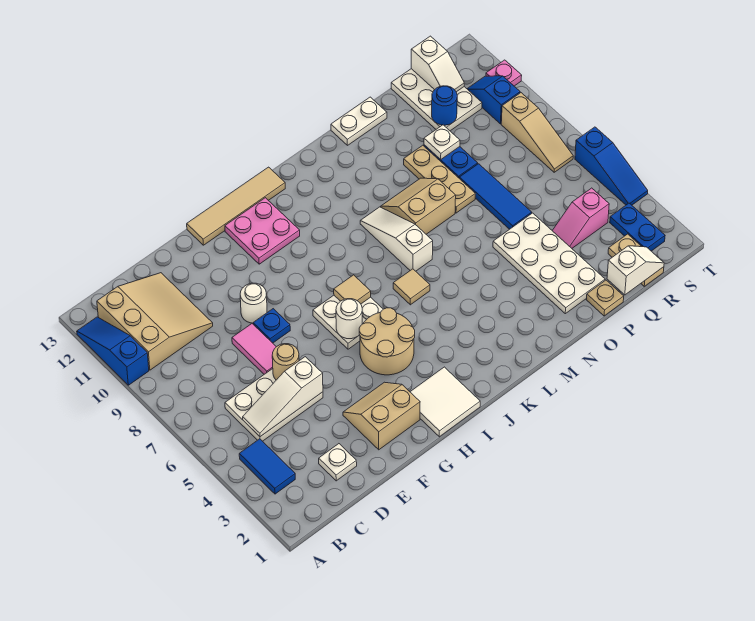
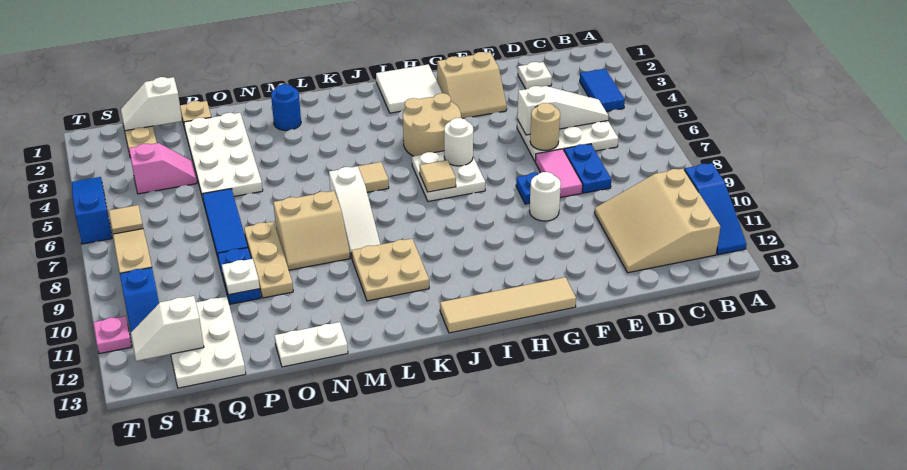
pink 2x2 plate [225,198,300,264] -> none
none -> tan 2x2 plate [352,239,429,301]
blue 1x1 round brick [432,86,457,125] -> blue 1x1 round brick moved to [271,84,301,131]
white 1x2 slope [411,36,464,92] -> white 1x2 slope turned to [131,296,204,361]
blue 1x2 plate [610,203,665,251] -> blue 1x2 plate moved to [564,144,611,193]
none -> tan 1x1 tile [109,205,143,234]

